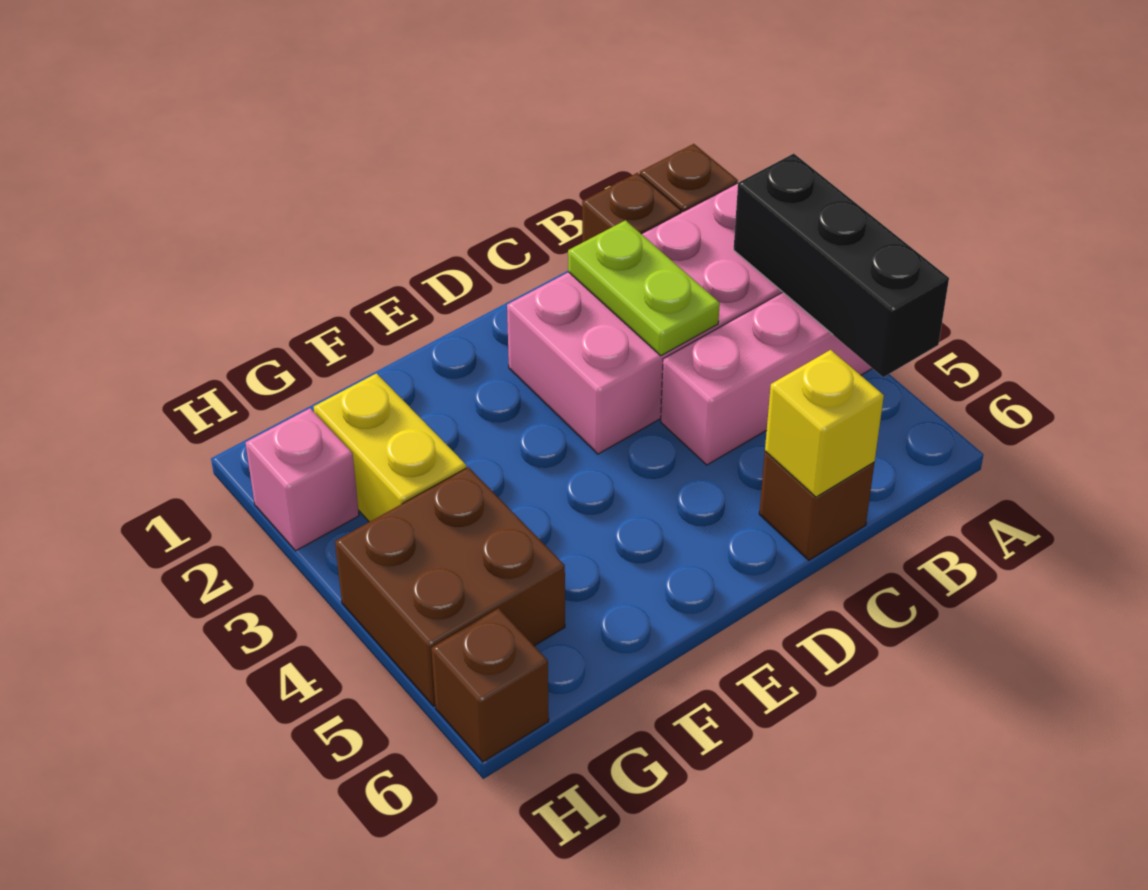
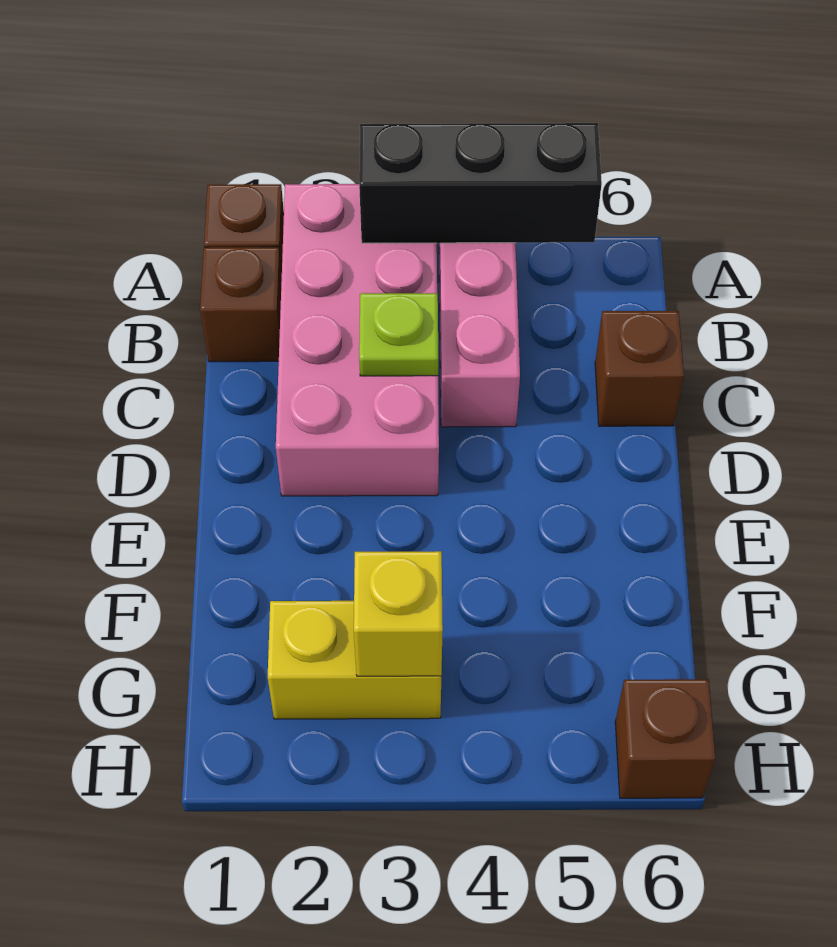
lime 1x2 plate [568,220,720,356] -> lime 1x1 plate [359,293,438,376]
yellow 1x1 brick [765,350,884,497] -> yellow 1x1 brick moved to [354,551,443,676]
brown 2x2 brick [335,467,565,706] -> none
pink 1x1 brick [245,408,359,551] -> none

